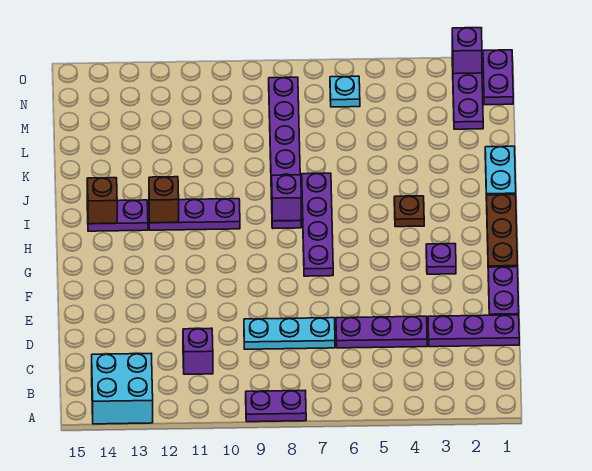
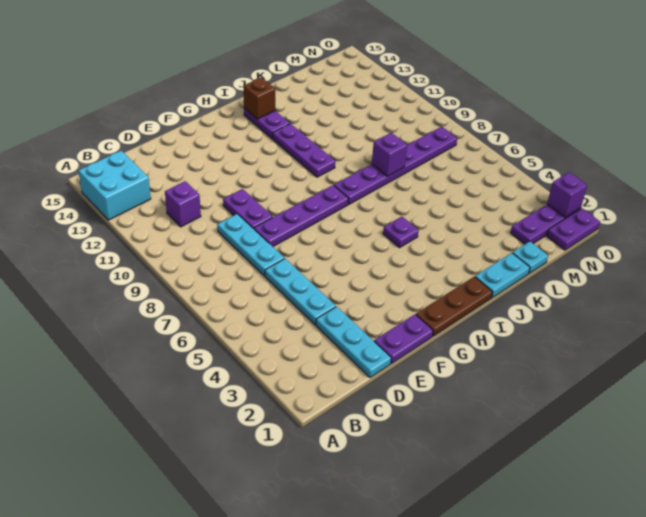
purple 1x2 plate [246,391,306,422] -> purple 1x2 plate moved to [223,189,273,229]
purple 1x3 plate [428,315,519,347] -> cyan 1x3 plate [316,307,391,378]
purple 1x3 plate [336,316,427,348] -> cyan 1x3 plate [265,259,336,325]
purple 1x1 plate [426,244,456,274] -> purple 1x1 plate moved to [383,217,419,248]
purple 1x4 plate [302,173,333,276] -> purple 1x4 plate moved to [254,185,348,247]
brown 1x1 plate [394,196,424,227] -> none
purple 1x1 brick [271,175,301,221] -> purple 1x1 brick moved to [372,133,407,176]
brown 1x1 brick [149,177,179,223] -> none
cyan 1x1 plate [330,76,360,107] -> cyan 1x1 plate moved to [513,241,548,273]

